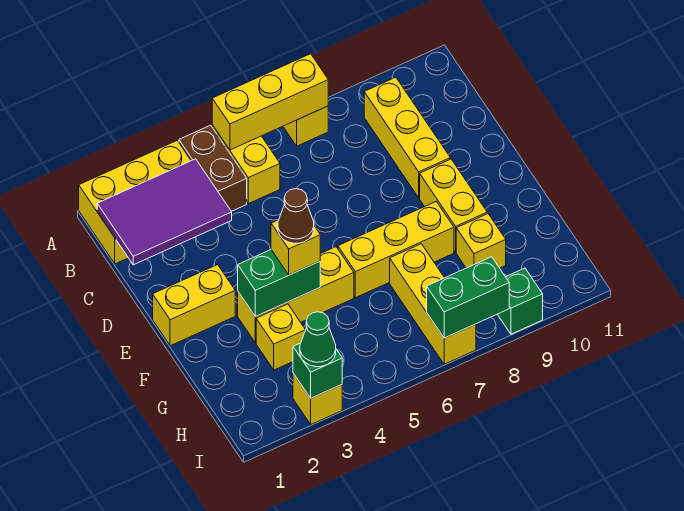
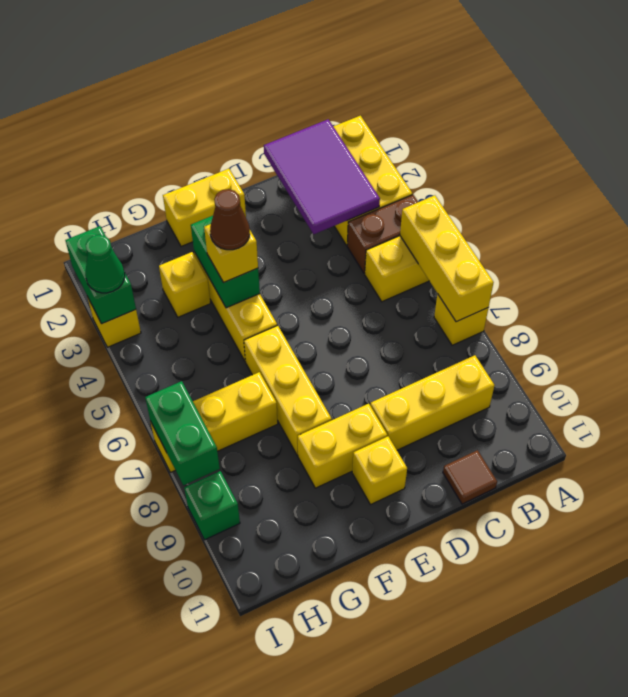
none -> brown 1x1 tile [443,450,497,504]
yellow 1x2 brick [153,265,235,346] -> yellow 1x2 brick turned to [163,169,246,247]
yellow 1x1 brick [456,214,506,268] -> yellow 1x1 brick moved to [352,436,407,505]
green 1x1 brick [293,343,342,398] -> green 1x2 brick [65,226,136,324]

